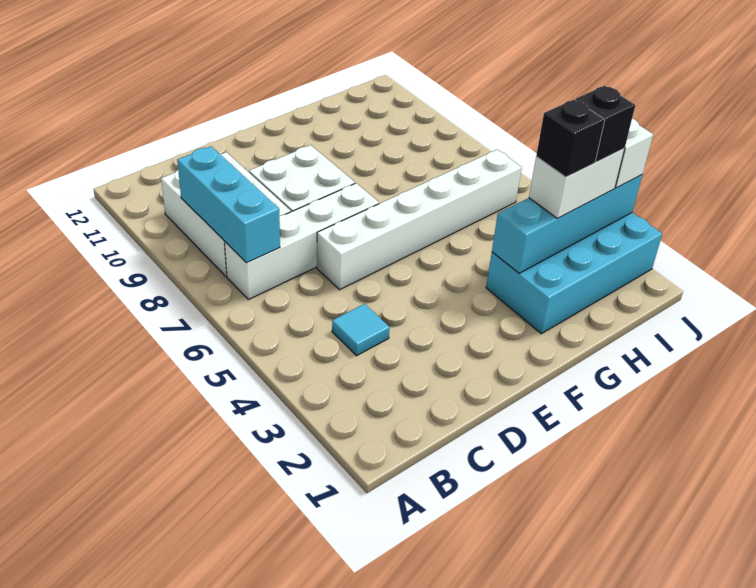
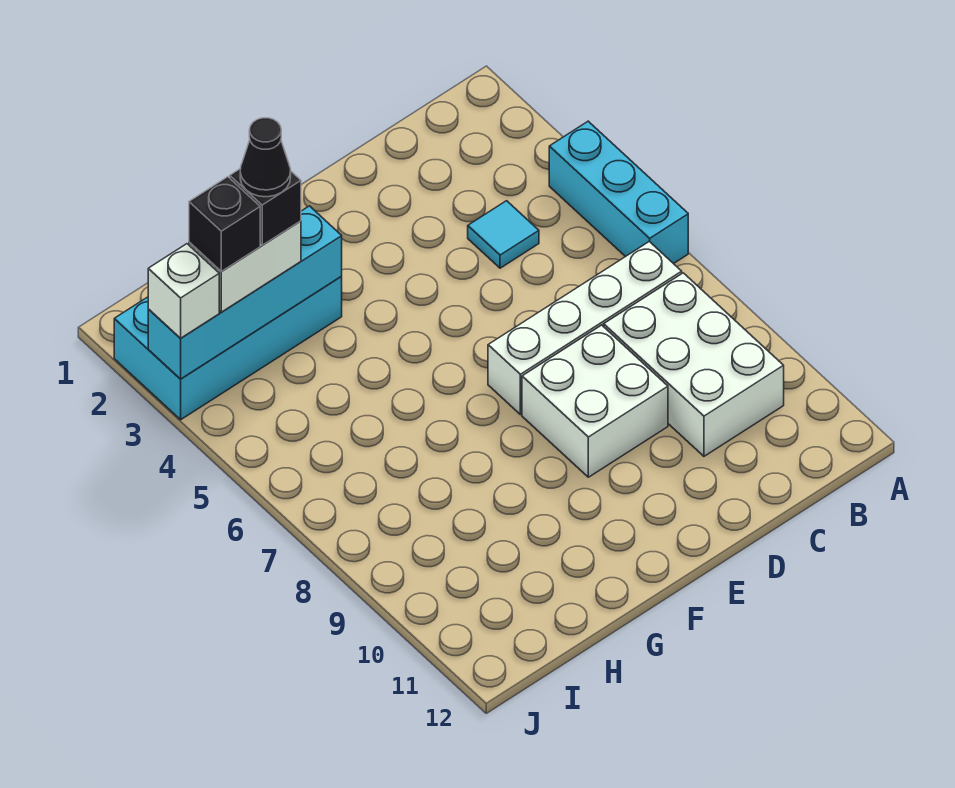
cyan 1x3 brick [177,146,280,263] -> cyan 1x3 brick moved to [549,121,688,264]
white 1x6 brick [317,149,522,290] -> none
none -> black 1x1 cone [240,118,291,197]

